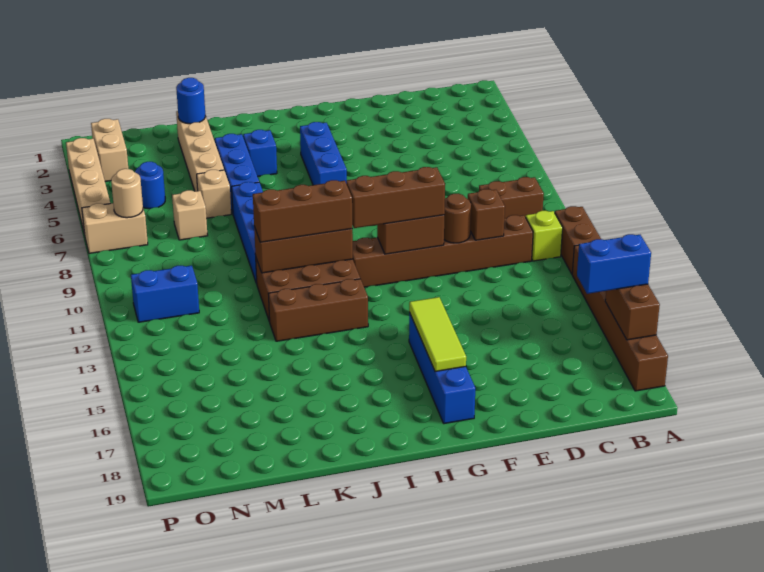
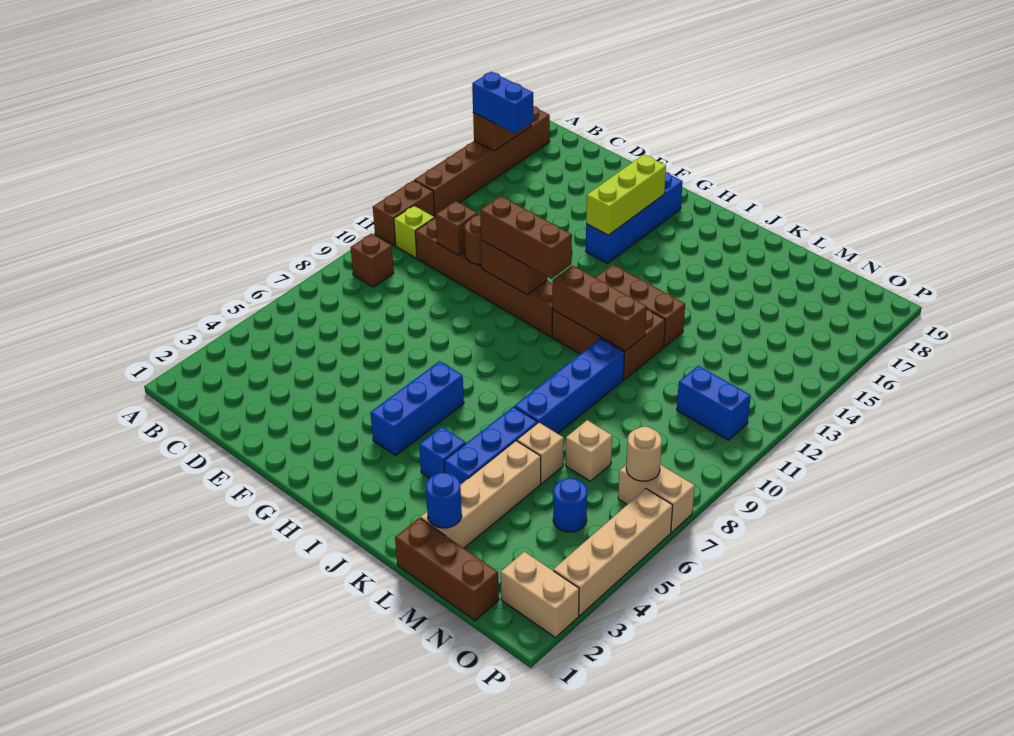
brown 1x2 brick [479,177,544,218] -> brown 1x1 brick [351,234,394,287]
lime 1x3 tile [409,297,466,371] -> lime 1x3 brick [586,155,666,235]
brown 1x3 brick [253,180,352,242] -> brown 1x3 brick moved to [395,518,499,621]
tan 1x2 brick [91,119,128,181] -> tan 1x2 brick turned to [501,552,579,638]

